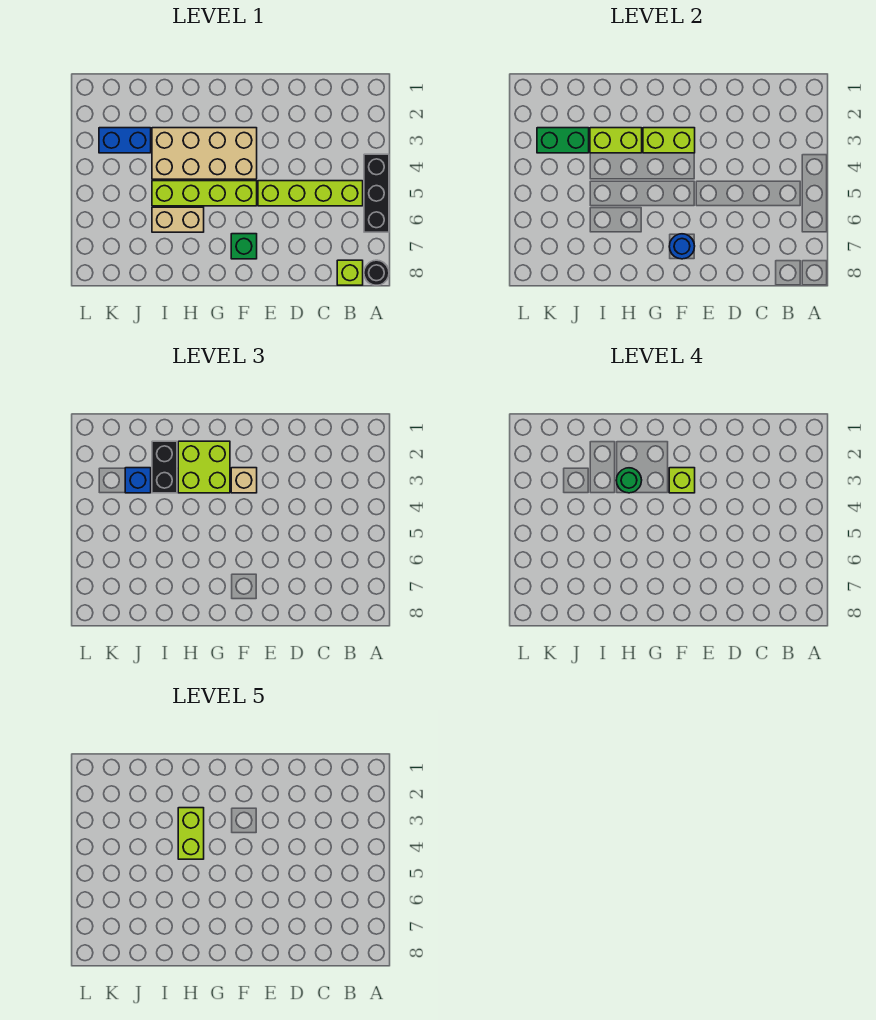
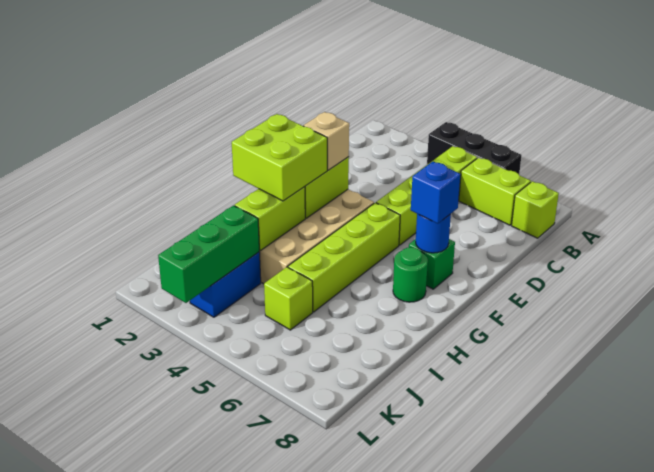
black 1x1 round brick [364,260,389,285] -> none
lime 1x1 brick [669,468,695,493] -> lime 1x1 brick moved to [264,267,313,330]
green 1x1 round brick [616,468,642,493] -> green 1x1 round brick moved to [393,247,428,302]
lime 1x2 brick [178,808,204,859] -> lime 1x2 brick moved to [459,158,531,225]
tan 1x2 brick [152,207,204,232] -> none
black 1x2 brick [152,441,177,493] -> none
green 1x2 brick [537,128,589,153] -> green 1x3 brick [158,206,259,303]
blue 1x1 brick [125,468,151,493] -> blue 1x1 brick moved to [411,162,461,224]

